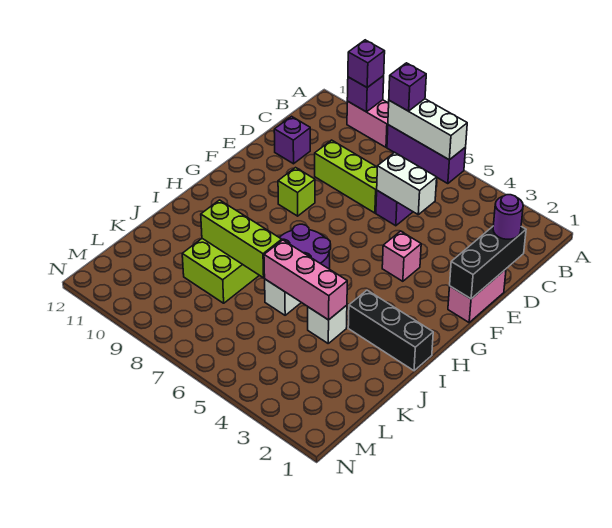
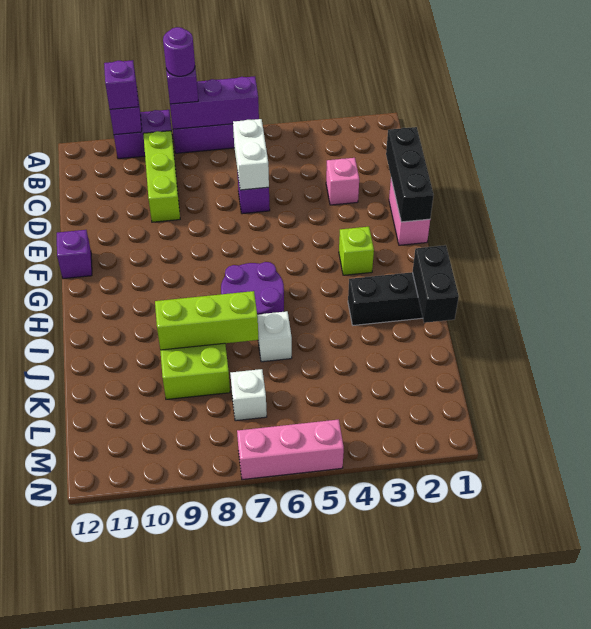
white 1x3 brick [388,99,467,160] -> purple 1x3 brick [170,76,259,129]
pink 1x2 brick [347,100,389,147] -> purple 1x2 brick [114,110,173,159]
purple 1x1 round brick [493,195,523,239] -> purple 1x1 round brick moved to [163,27,195,76]
white 1x2 brick [377,152,437,215] -> white 1x2 brick turned to [233,119,269,190]
lime 1x3 brick [315,140,377,213] -> lime 1x3 brick turned to [143,131,180,222]
purple 1x1 brick [274,116,310,164] -> purple 1x1 brick moved to [57,230,92,279]
pink 1x1 brick [382,231,421,281] -> pink 1x1 brick moved to [326,158,359,205]
lime 1x1 brick [278,168,315,216] -> lime 1x1 brick moved to [339,227,374,275]
none -> black 1x2 brick [413,245,459,323]
white 1x1 brick [308,305,347,343] -> white 1x1 brick moved to [230,369,267,421]
pink 1x3 brick [264,240,347,320] -> pink 1x3 brick moved to [237,419,344,480]

